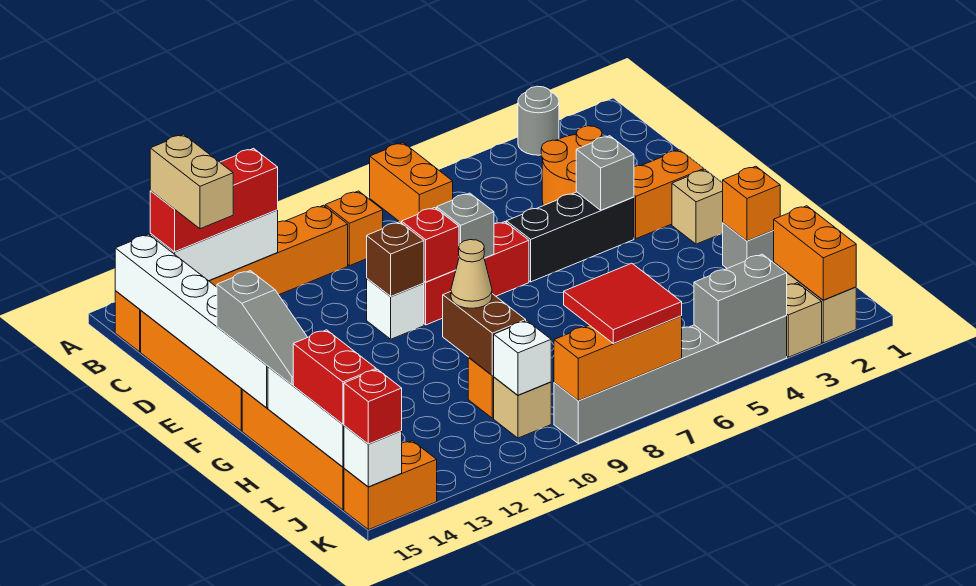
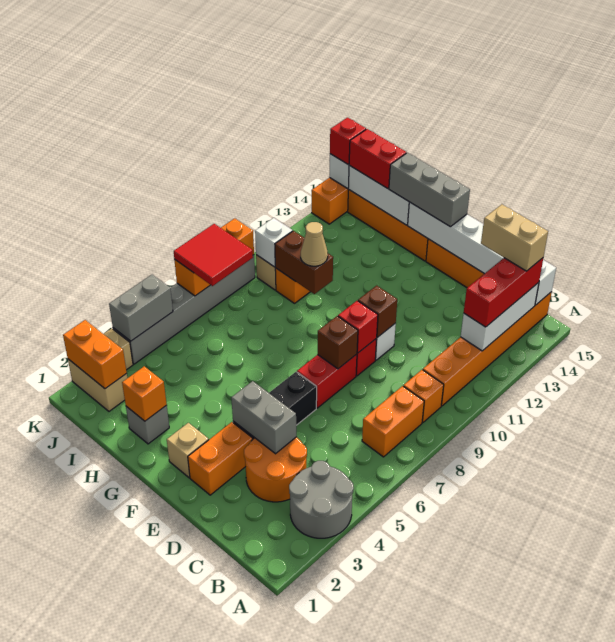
grey 1x1 round brick [518,86,559,155] -> grey 2x2 round brick [289,461,354,538]
orange 1x2 brick [370,143,453,223] -> orange 1x2 brick turned to [362,386,424,457]
grey 1x1 brick [576,136,634,210] -> grey 1x2 brick [231,381,296,454]
grey 1x1 brick [437,193,494,258] -> brown 1x1 brick [318,316,358,369]
grey 1x3 slope [217,271,308,385] -> grey 1x3 brick [389,153,470,227]

